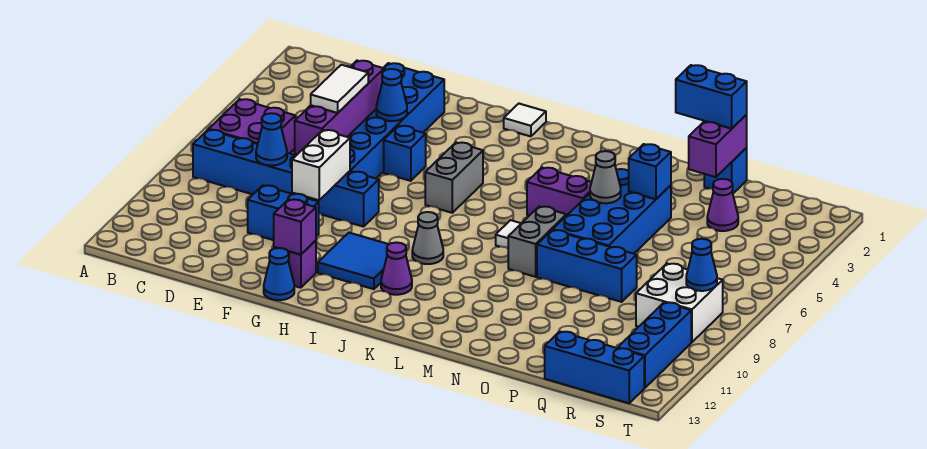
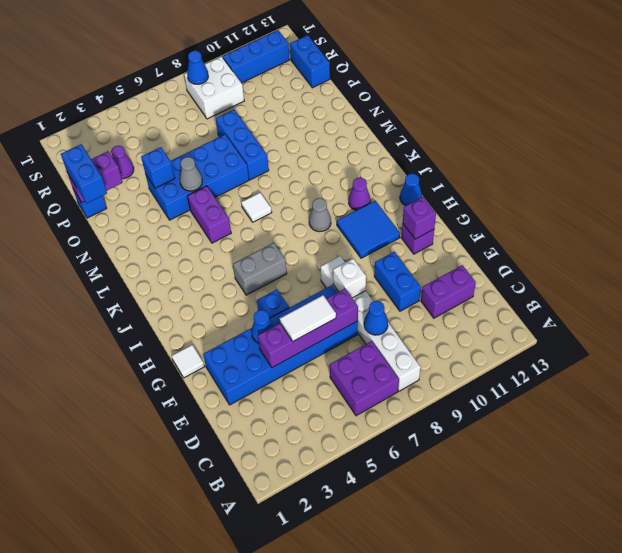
blue 1x6 brick [193,130,379,227] -> white 1x6 brick [321,256,421,391]
none -> purple 1x2 brick [421,265,476,318]
white 1x2 brick [292,130,350,200] -> white 1x1 brick [333,259,366,298]
blue 1x1 cone [264,248,294,300] -> blue 1x1 cone moved to [400,174,422,206]
white 1x1 tile [504,104,546,136] -> white 1x1 tile moved to [172,345,204,378]
grey 1x2 brick [508,206,566,277] -> none
blue 1x3 brick [545,331,644,403] -> blue 1x2 brick [290,35,330,88]

